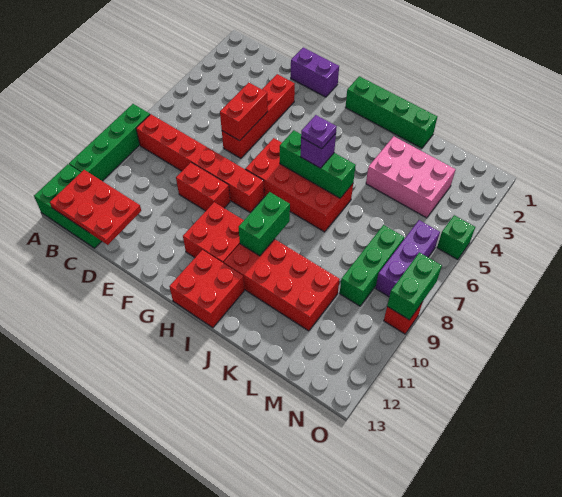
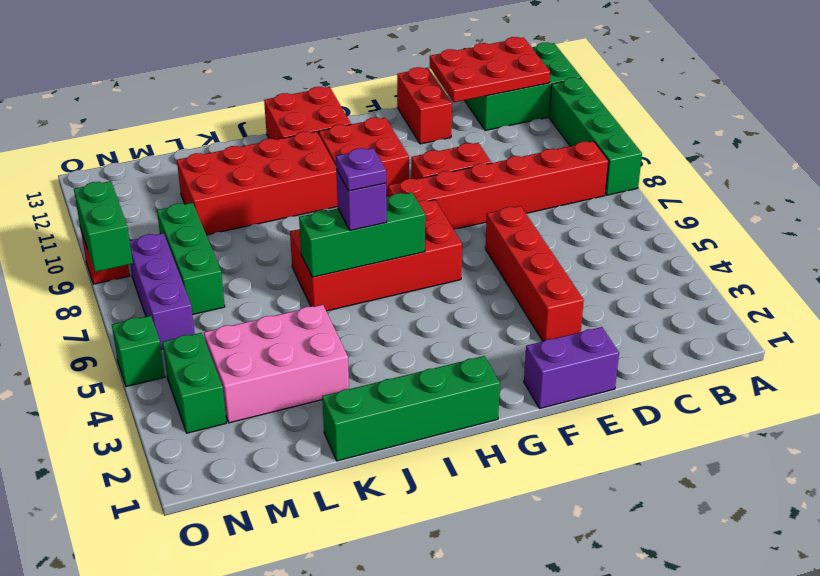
red 1x2 brick [220,83,268,141] -> red 1x2 brick moved to [397,67,452,144]
green 1x2 brick [238,192,290,256] -> green 1x2 brick moved to [162,333,226,433]

